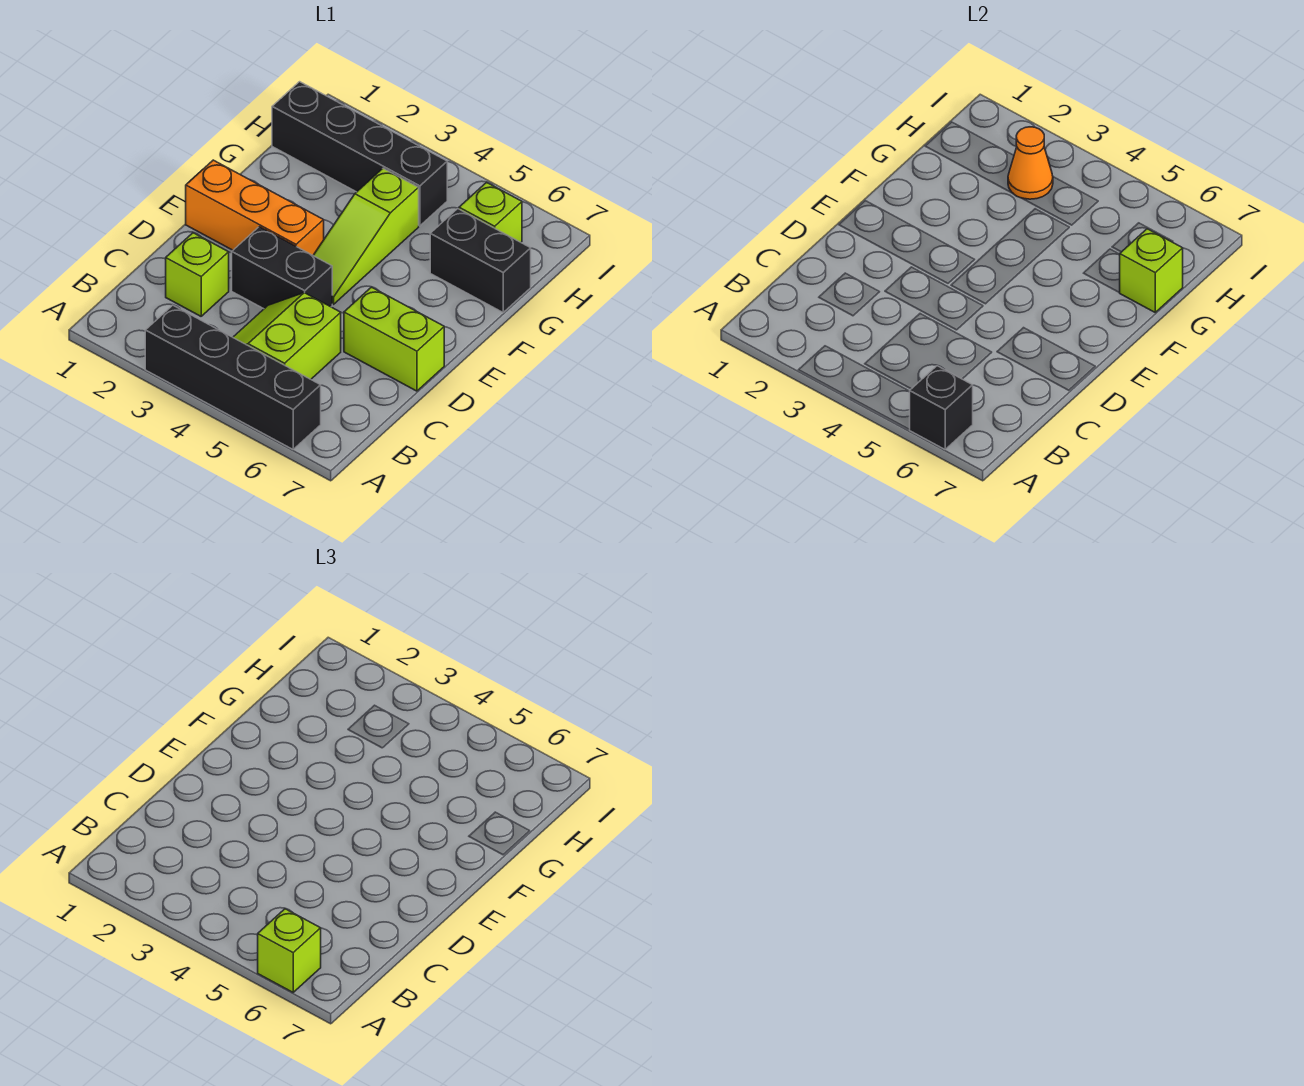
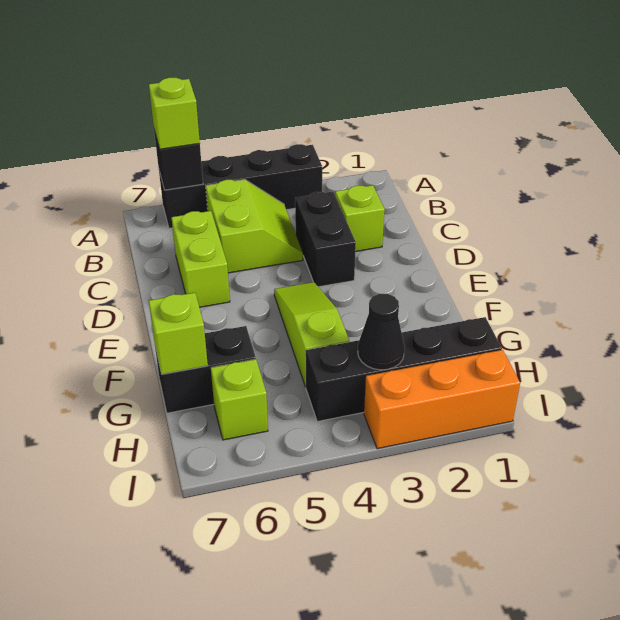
black 1x2 brick [232,227,332,309] -> black 1x2 brick turned to [295,192,356,287]
lime 1x2 brick [344,287,444,391] -> lime 1x2 brick turned to [171,211,230,307]
orange 1x3 brick [186,160,324,255] -> orange 1x3 brick moved to [364,350,520,449]
orange 1x1 cone [1008,127,1053,199] -> black 1x1 cone [358,294,405,370]

